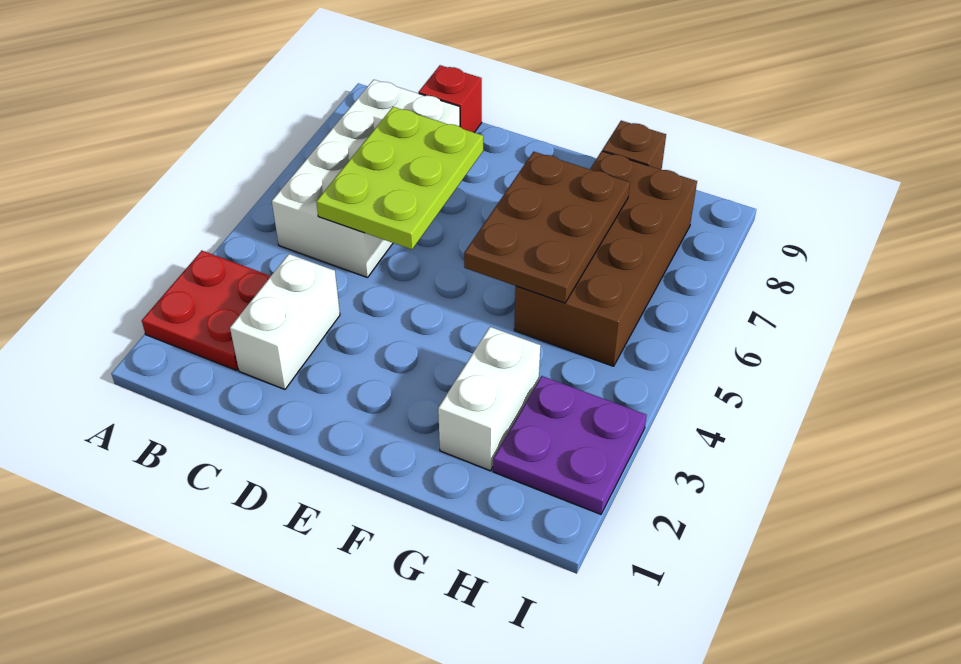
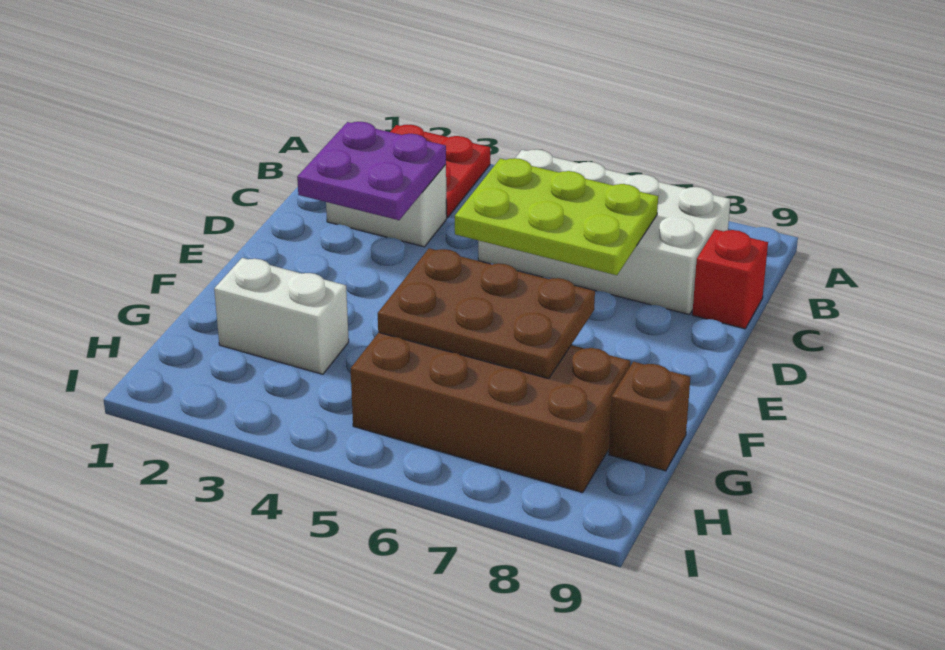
purple 2x2 plate [493,376,647,514] -> purple 2x2 plate moved to [297,122,446,220]

